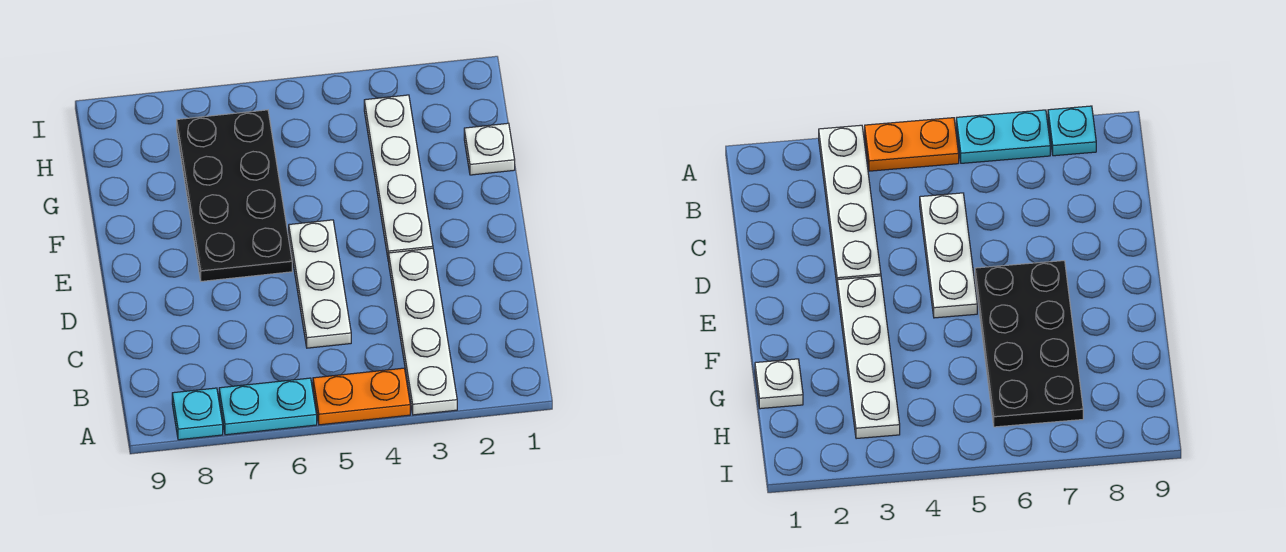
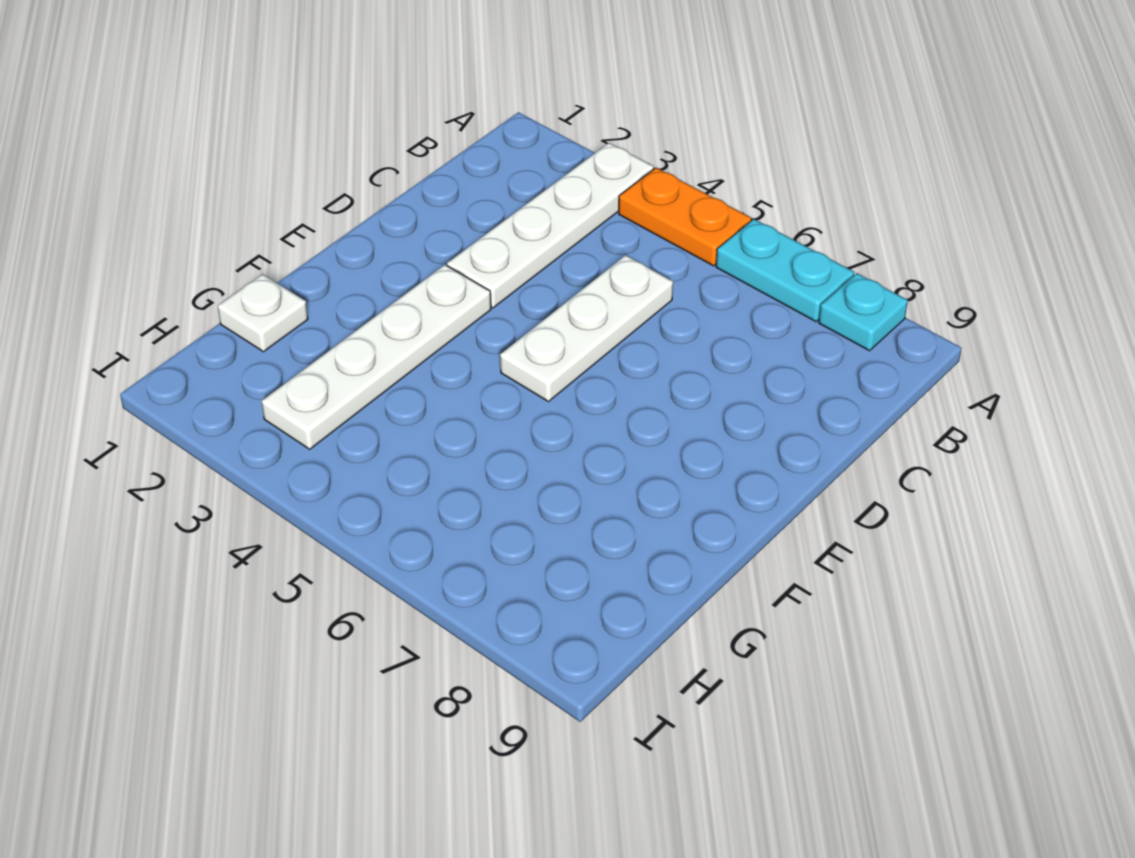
black 2x4 plate [177,110,292,281] -> none

